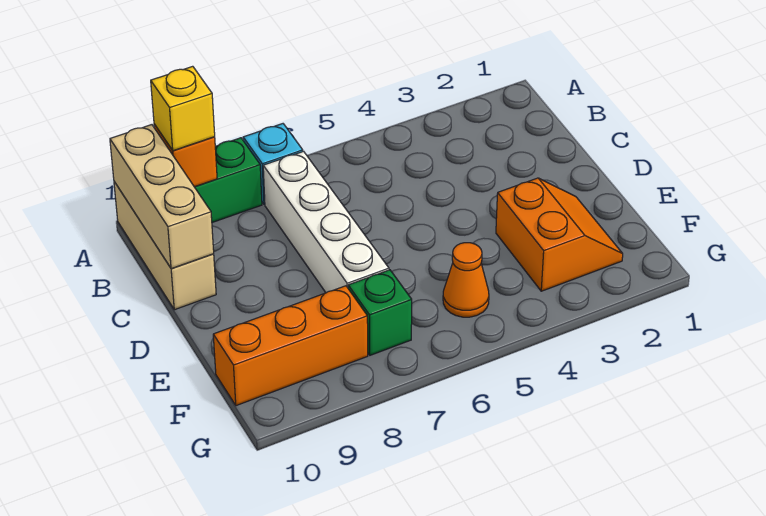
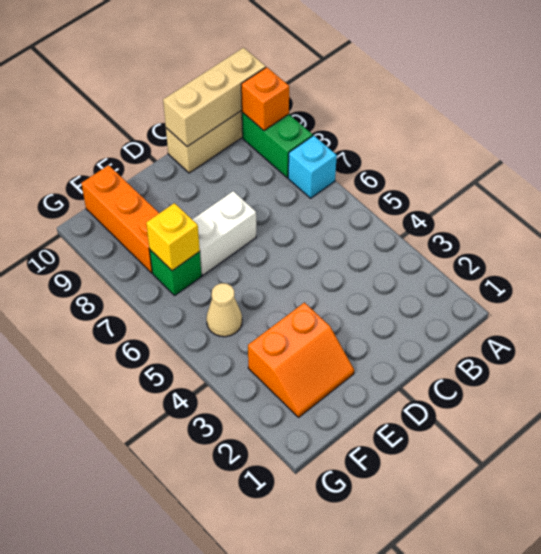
yellow 1x1 brick [151,66,215,151] -> yellow 1x1 brick moved to [146,203,200,271]
white 1x4 brick [263,151,389,293] -> white 1x2 brick [192,191,256,275]
orange 1x1 cone [443,243,489,317] -> tan 1x1 cone [207,283,242,337]

